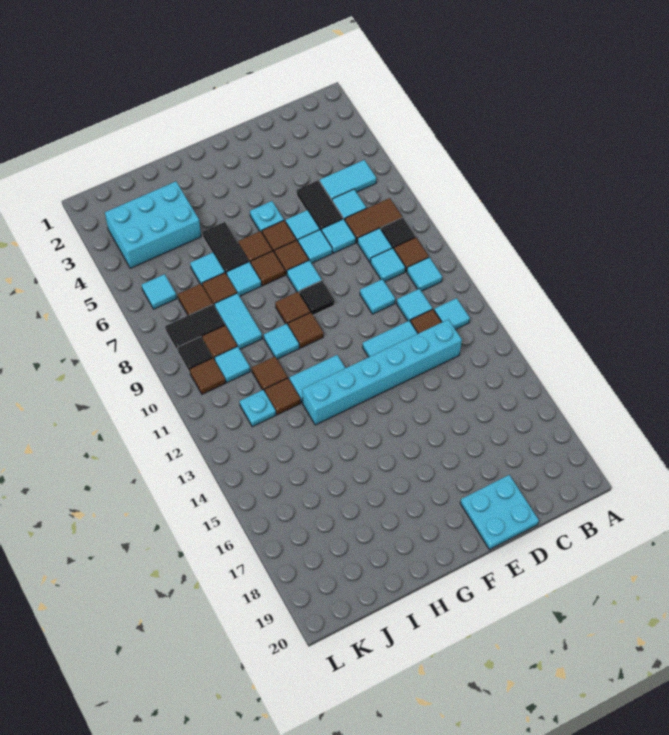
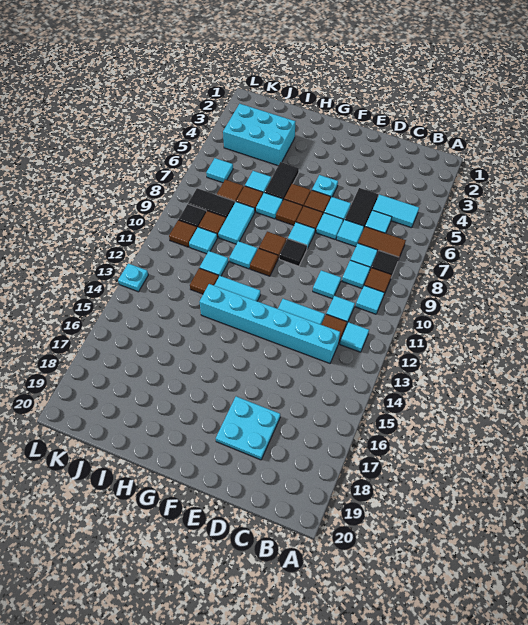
cyan 2x2 plate [460,475,539,549] -> cyan 2x2 plate moved to [216,396,280,460]
brown 1x1 tile [252,357,288,391] -> cyan 1x1 tile [200,251,228,276]
cyan 1x1 plate [240,390,276,427] -> cyan 1x1 plate moved to [118,263,148,292]

